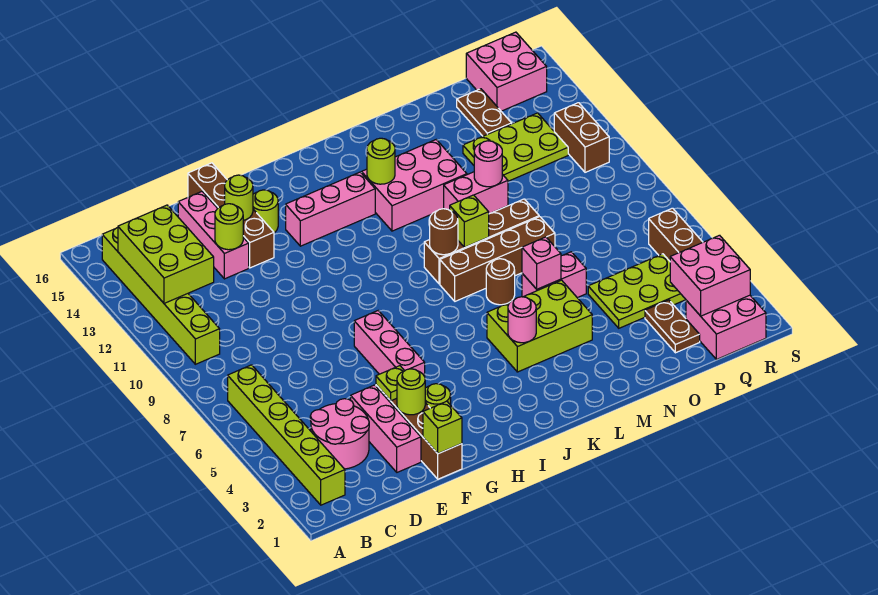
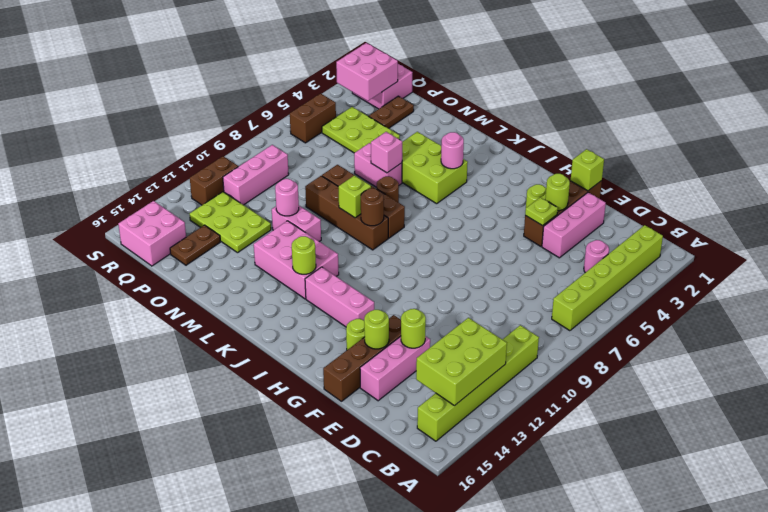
pink 2x2 round brick [310,399,369,469] -> pink 1x1 round brick [584,240,609,273]
pink 1x3 brick [354,311,425,376] -> pink 1x3 brick moved to [223,145,289,205]

